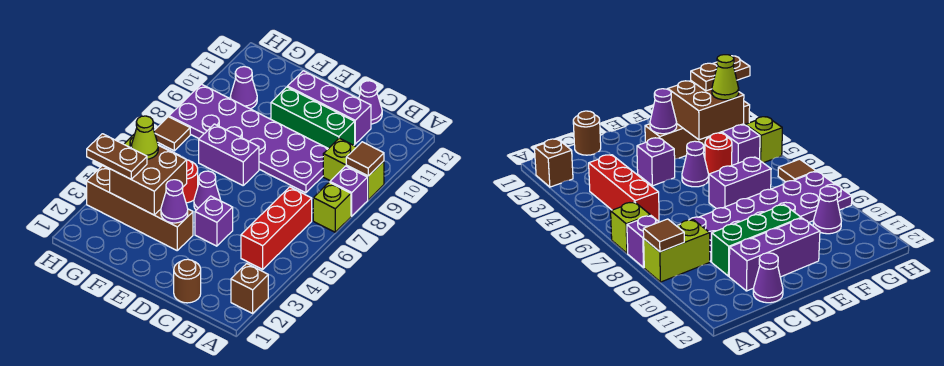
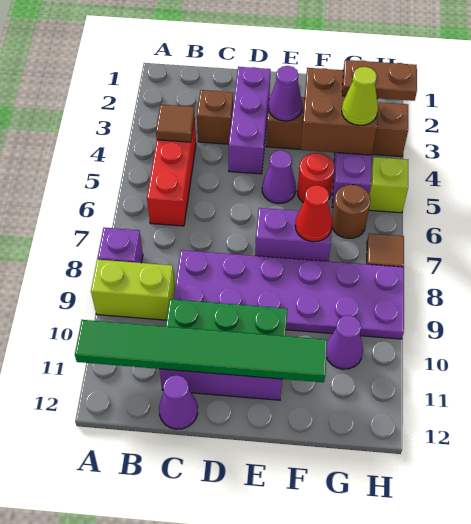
brown 1x1 brick [231,264,268,313] -> brown 1x1 brick moved to [197,90,233,144]
lime 1x1 brick [313,182,351,232] -> none
brown 1x1 tile [346,142,384,176] -> brown 1x1 tile moved to [156,105,195,142]
none -> green 1x6 tile [75,320,327,382]
brown 1x1 round brick [174,259,201,303] -> brown 1x1 round brick moved to [332,185,371,238]
purple 1x1 brick [195,196,233,246] -> purple 1x3 brick [229,67,271,174]
none -> red 1x1 cone [295,185,332,242]

